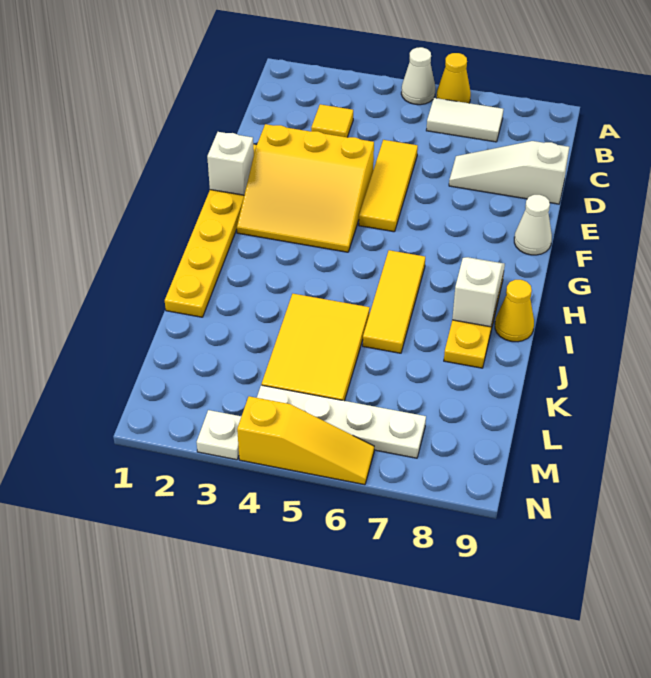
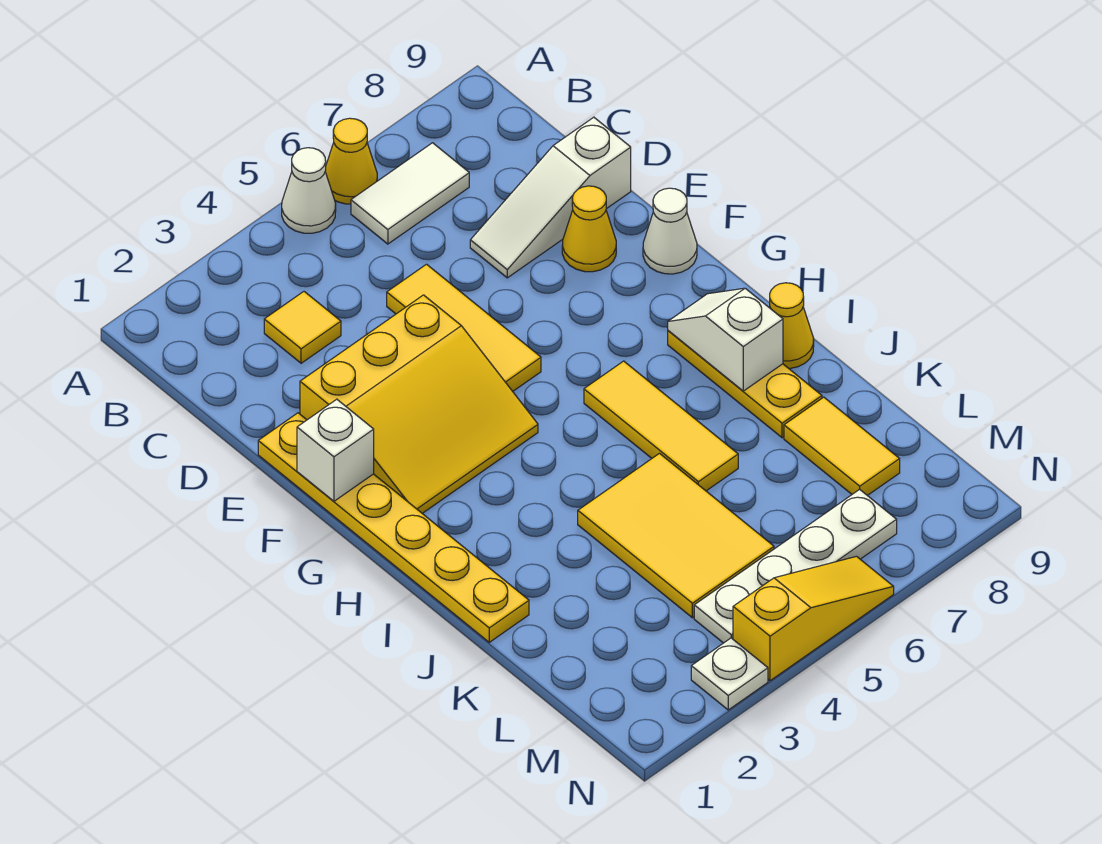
none -> yellow 1x1 cone [562,186,616,272]
none -> yellow 1x2 tile [784,397,900,496]

